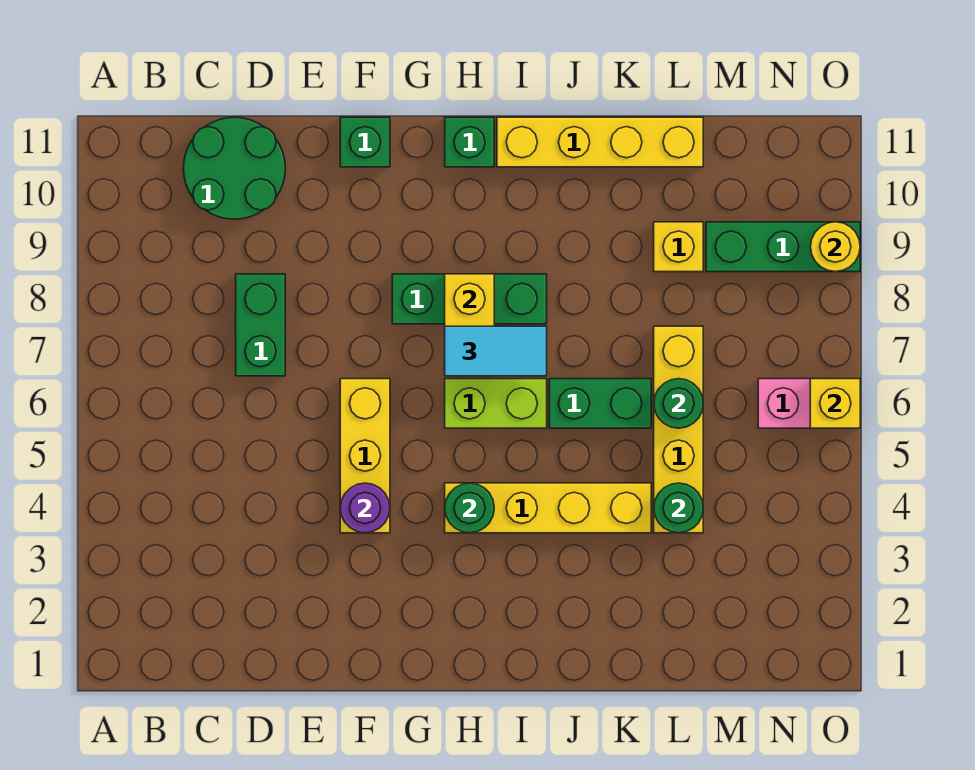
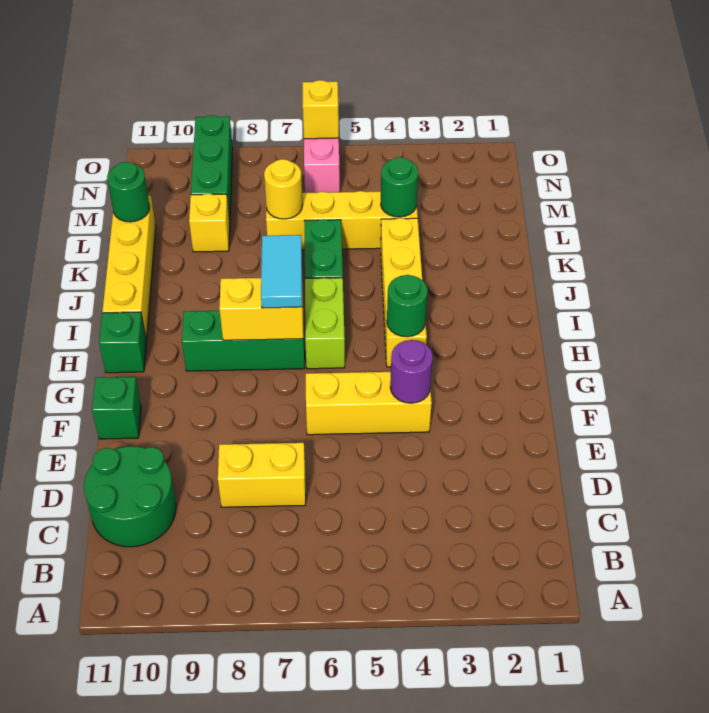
green 1x2 brick [236,274,285,376] -> yellow 1x2 brick [218,443,306,507]
green 1x3 brick [392,274,547,324] -> green 1x3 brick turned to [182,311,305,371]
green 1x1 round brick [654,379,703,428] -> green 1x1 round brick moved to [107,162,150,222]
yellow 1x1 round brick [811,222,860,272] -> yellow 1x1 round brick moved to [264,159,303,219]

